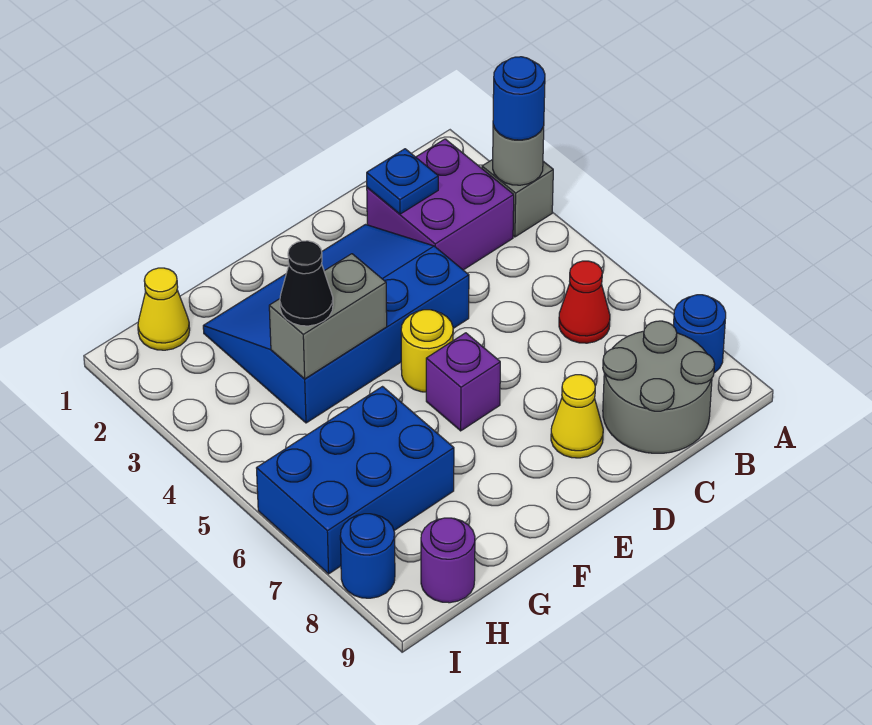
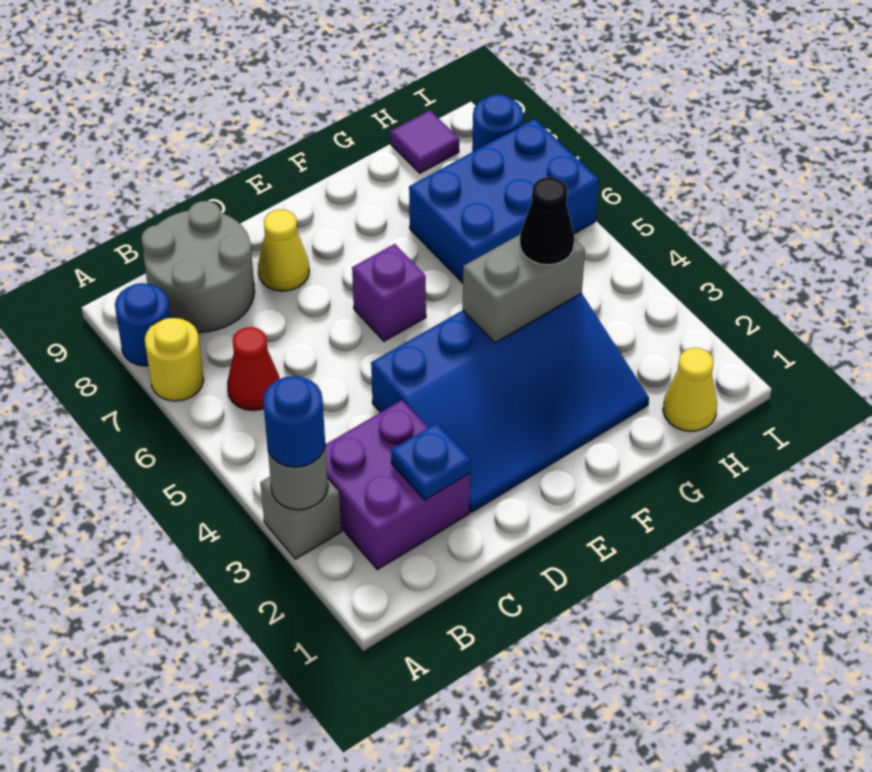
yellow 1x1 round brick [401,310,453,392] -> yellow 1x1 round brick moved to [145,318,204,401]
purple 1x1 round brick [421,518,475,603] -> purple 1x1 tile [391,111,459,173]

